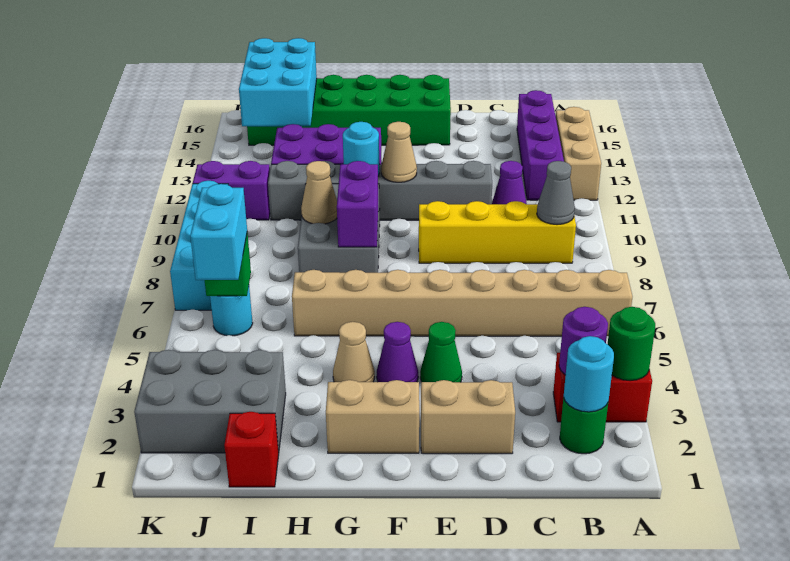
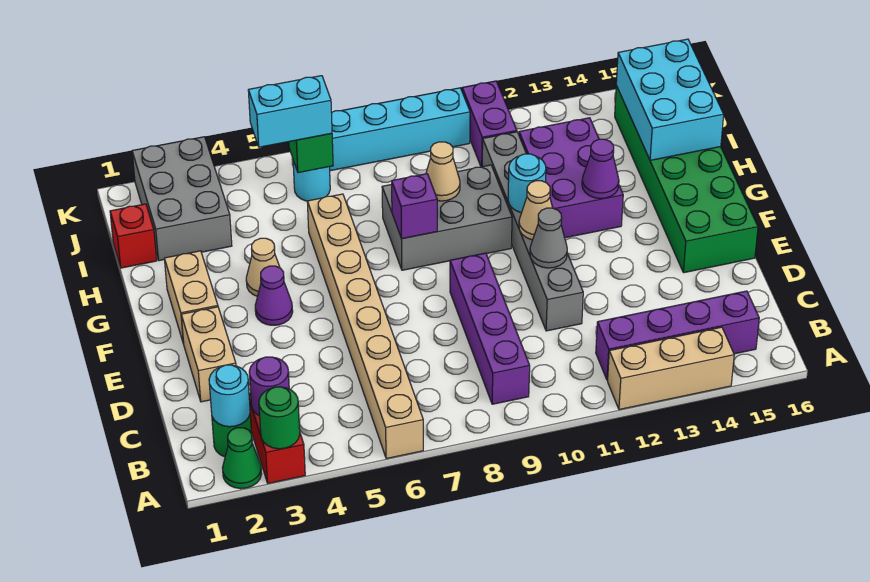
yellow 1x4 brick [419,201,576,263] -> purple 1x4 brick [450,253,530,404]
grey 1x1 cone [537,161,575,225] -> grey 1x1 cone moved to [530,208,567,268]
purple 1x1 cone [492,161,527,204] -> purple 1x1 cone moved to [582,139,619,198]
green 1x1 cone [420,322,462,382] -> green 1x1 cone moved to [222,428,262,489]
purple 1x2 brick [337,161,378,247] -> purple 1x1 brick [392,174,437,239]
cyan 2x3 brick [239,38,317,126] -> cyan 2x3 brick turned to [616,39,724,160]

